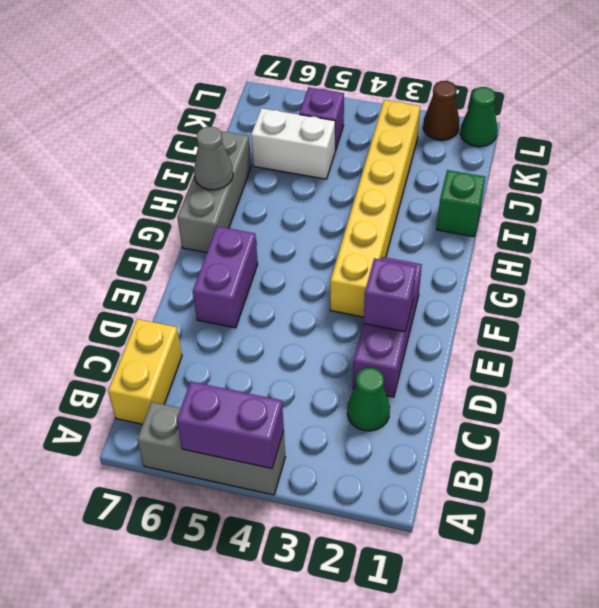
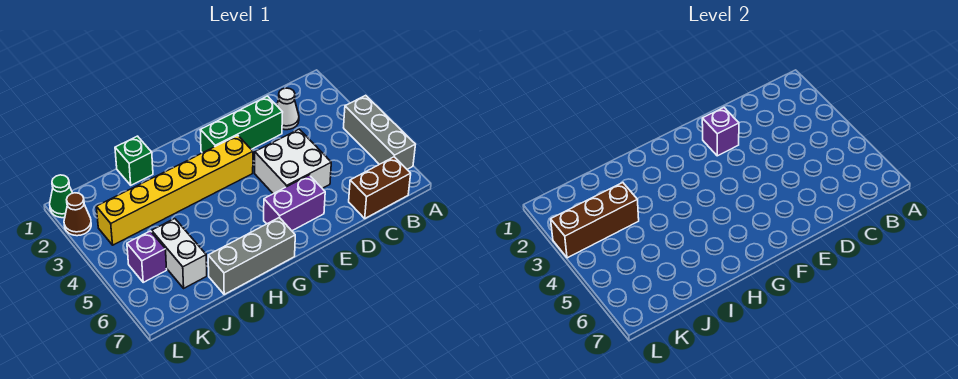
purple 1x2 brick [177,382,284,469] -> none
yellow 1x2 brick [108,319,182,424] -> brown 1x2 brick [349,157,411,218]
green 1x1 cone [347,368,390,431] -> white 1x1 cone [277,88,299,130]
purple 1x3 brick [353,257,422,397] -> green 1x3 brick [200,96,283,153]
none -> white 2x2 brick [255,129,331,194]
grey 1x1 cone [194,127,233,190] -> none
none -> brown 1x3 brick [551,183,639,258]

